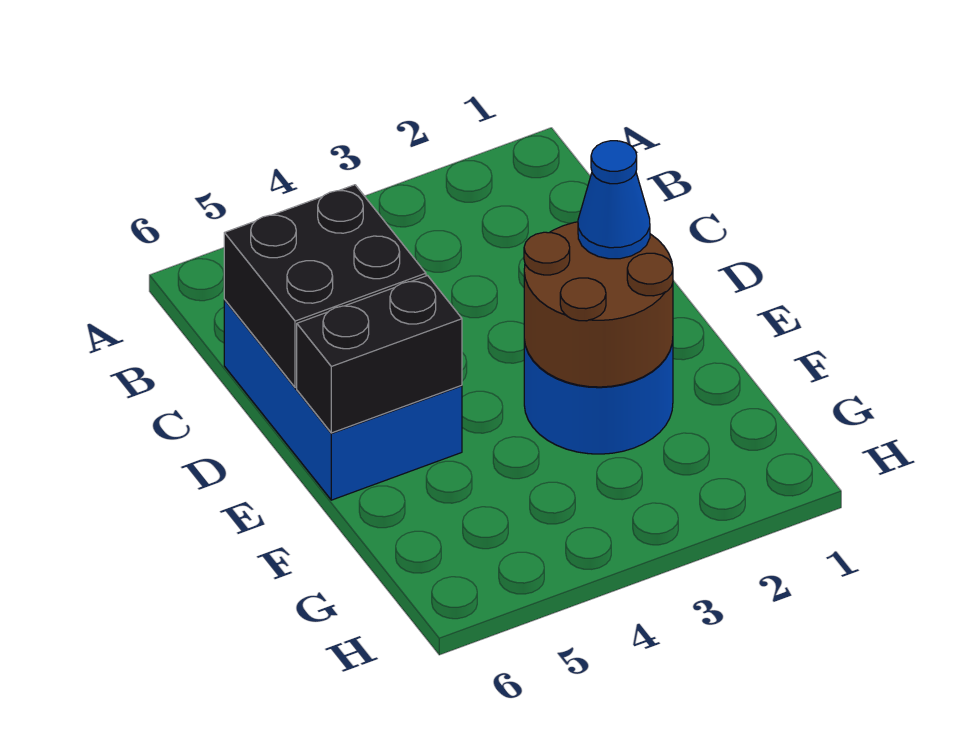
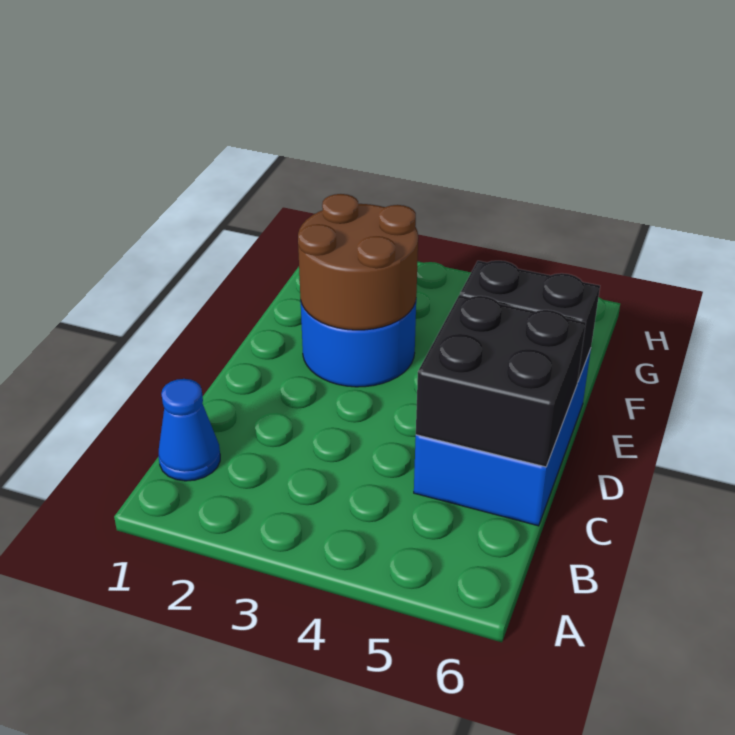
blue 1x1 cone [578,141,650,259] -> blue 1x1 cone moved to [158,379,220,481]

